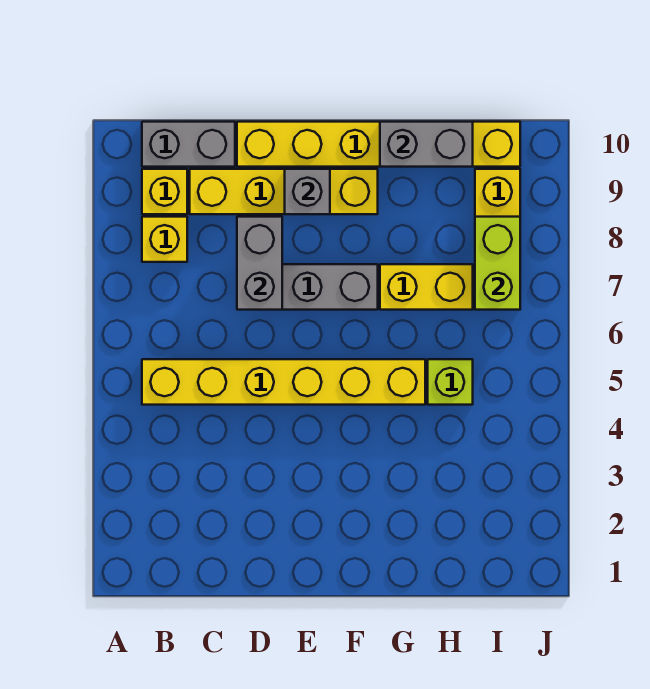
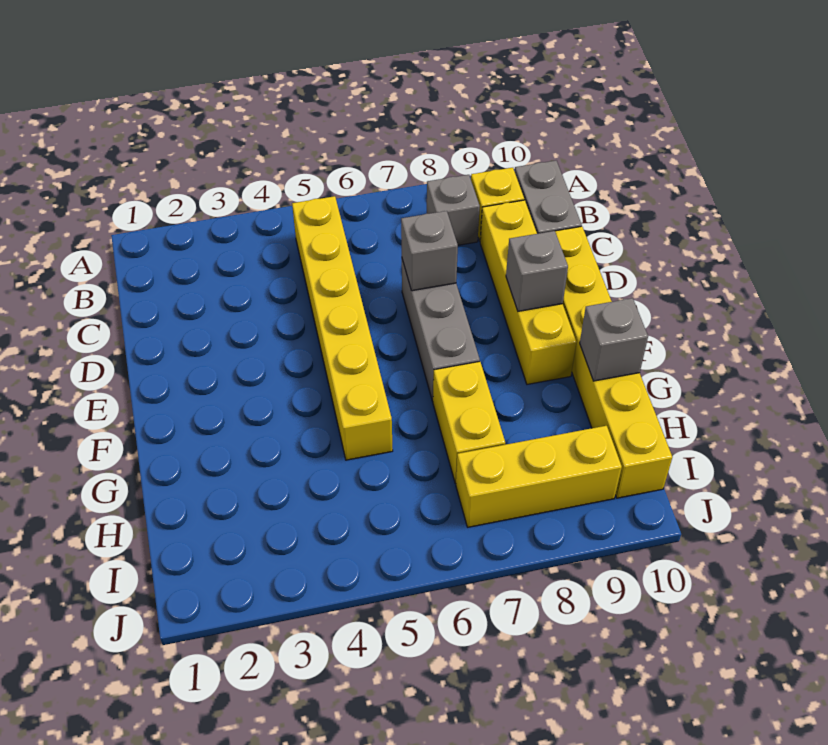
yellow 1x1 brick [142,217,187,262] -> grey 1x1 brick [427,175,480,245]
grey 1x2 brick [237,217,282,310] -> grey 1x1 brick [401,211,458,291]
grey 1x2 brick [380,122,473,167] -> grey 1x1 brick [580,298,648,381]
lime 1x1 brick [428,359,473,405] -> none
lime 1x2 brick [475,217,520,310] -> none

